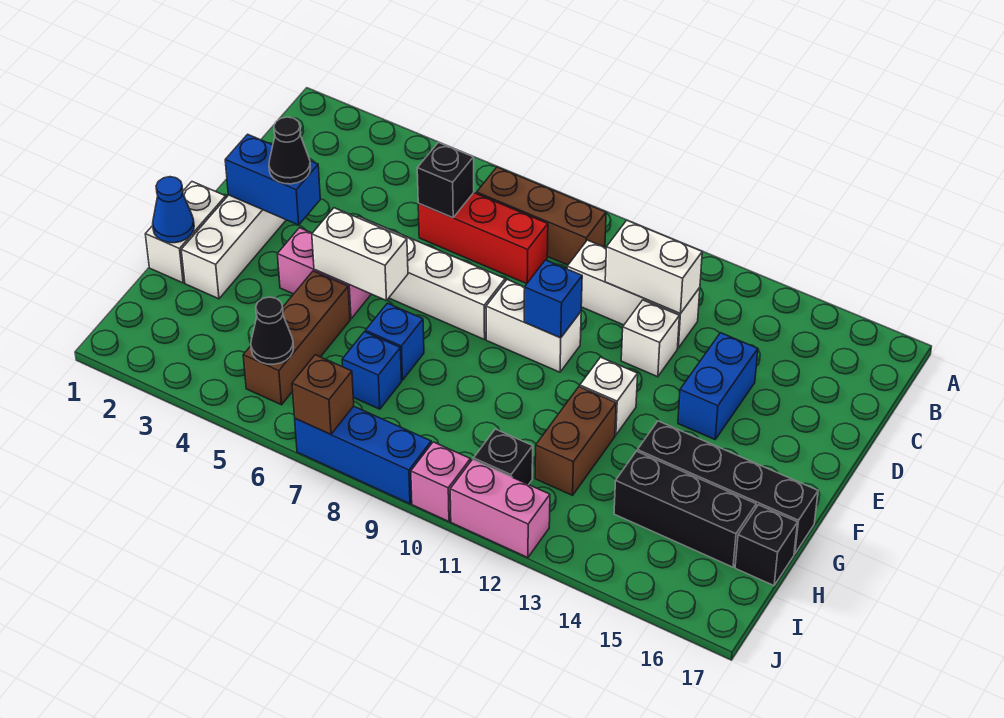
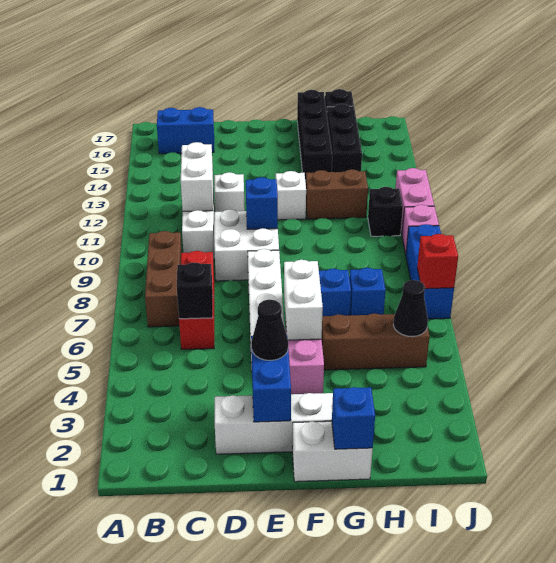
blue 1x2 brick [678,333,758,440] -> blue 1x2 brick moved to [157,107,214,154]
white 1x2 brick [486,280,581,372] -> white 2x2 brick [214,210,279,281]
blue 1x1 cone [153,177,194,243] -> blue 1x1 brick [332,387,375,449]
brown 1x1 brick [292,355,354,434] -> red 1x1 brick [417,234,458,289]

